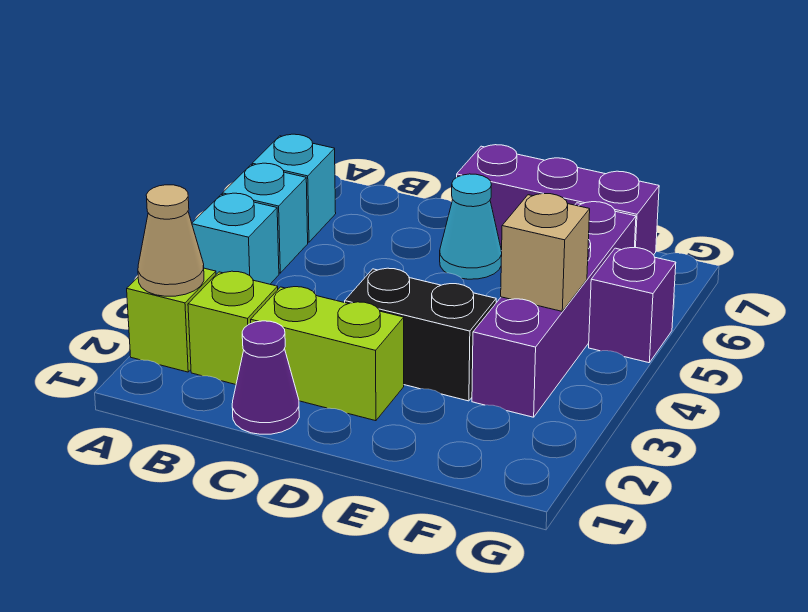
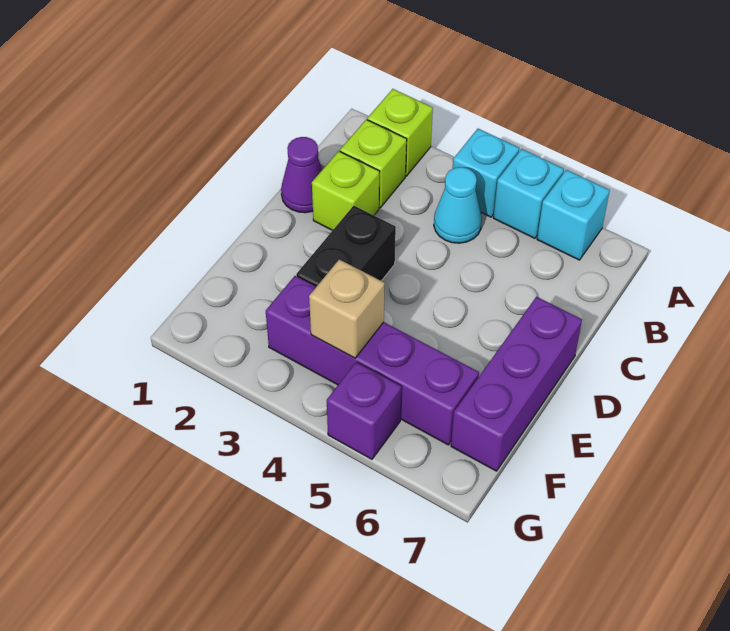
tan 1x1 cone [138,185,204,296] -> none
lime 1x2 brick [251,287,404,421] -> lime 1x1 brick [312,151,380,230]
cyan 1x1 cone [440,174,502,279] -> cyan 1x1 cone moved to [434,167,482,243]

